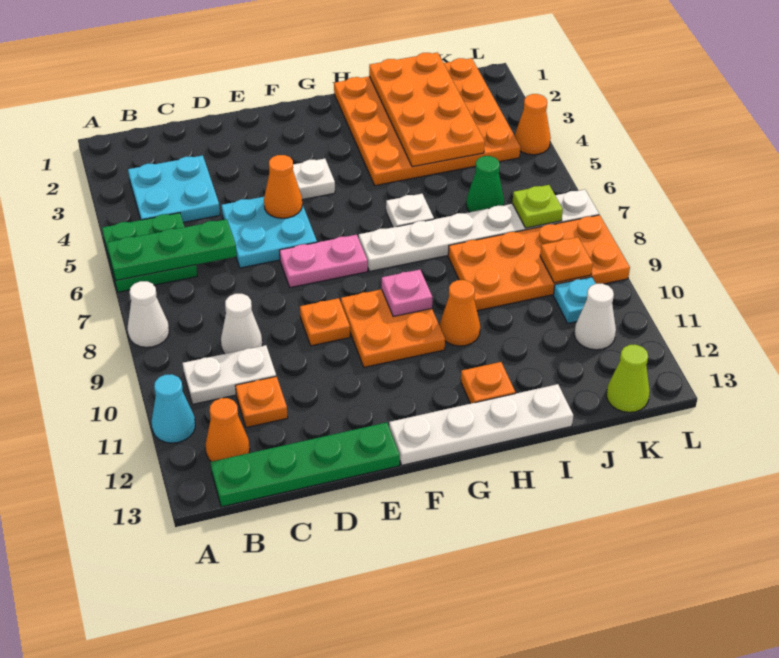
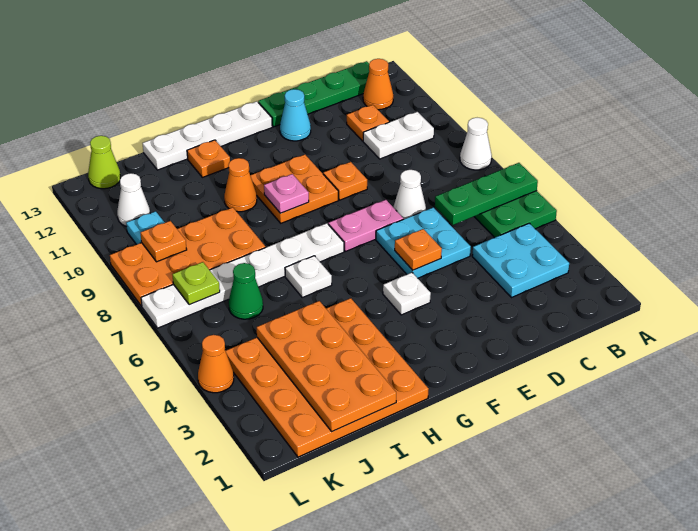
cyan 1x1 cone [152,374,195,443] -> cyan 1x1 cone moved to [280,89,311,141]
white 1x1 cone [221,294,262,354] -> white 1x1 cone moved to [393,170,426,219]
orange 1x1 cone [264,155,302,218] -> orange 1x1 plate [395,229,442,270]

